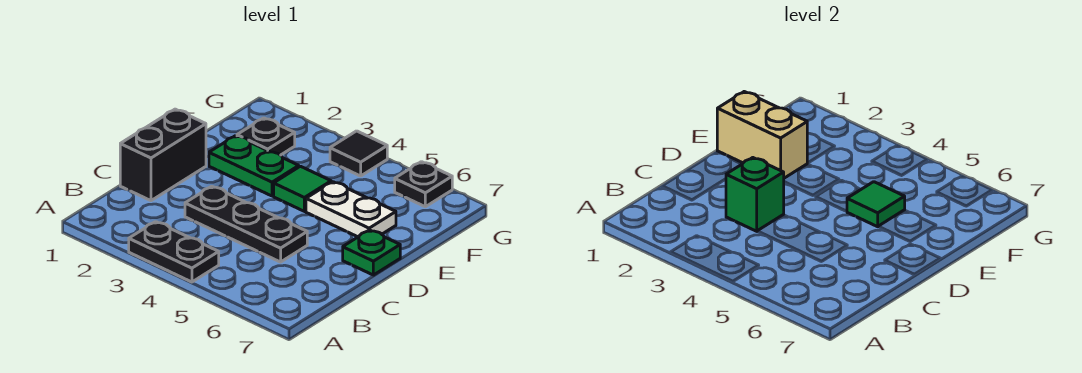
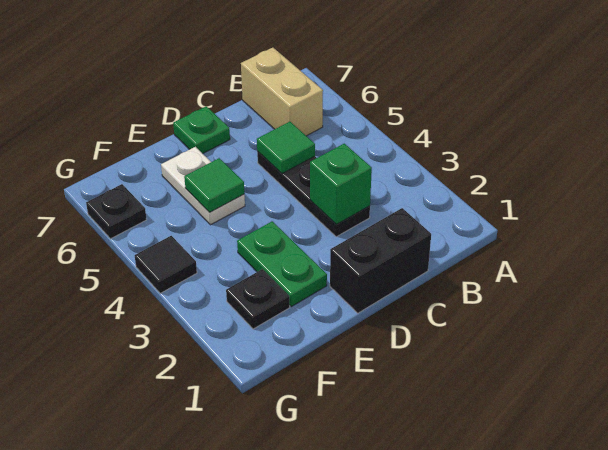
black 1x2 plate [129,222,219,282] -> none
tan 1x2 brick [717,92,807,178] -> tan 1x2 brick moved to [241,48,323,136]
green 1x1 tile [274,166,331,211] -> green 1x1 tile moved to [257,122,315,174]

